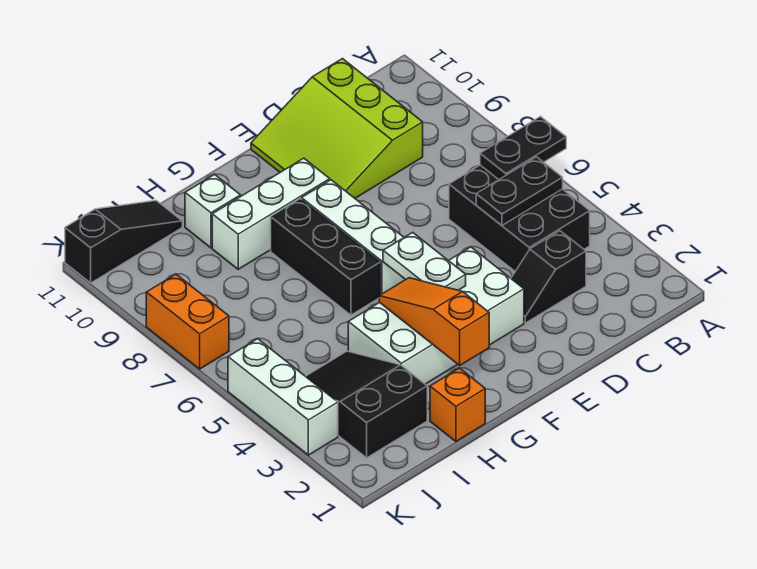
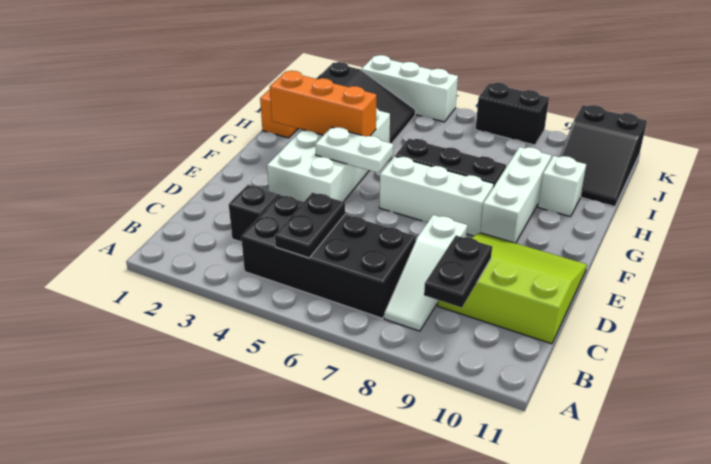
black 1x2 plate [480,117,566,179] -> black 1x2 plate moved to [424,236,492,308]
black 2x3 brick [449,165,590,271] -> black 2x4 brick [241,195,416,318]
none -> white 1x3 slope [384,215,467,331]
orange 1x3 slope [379,278,489,365] -> orange 1x3 brick [270,71,376,136]
black 1x3 slope [65,201,182,283] -> black 2x3 slope [560,105,647,207]
orange 1x2 brick [146,274,229,369] -> black 1x2 brick [475,83,549,145]

